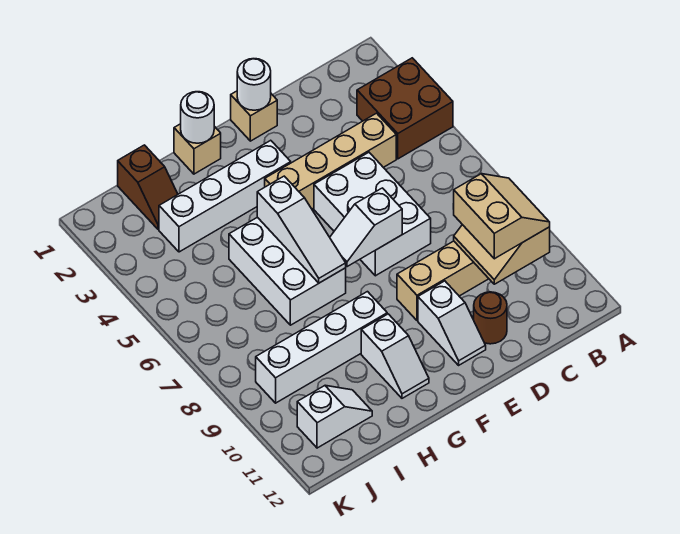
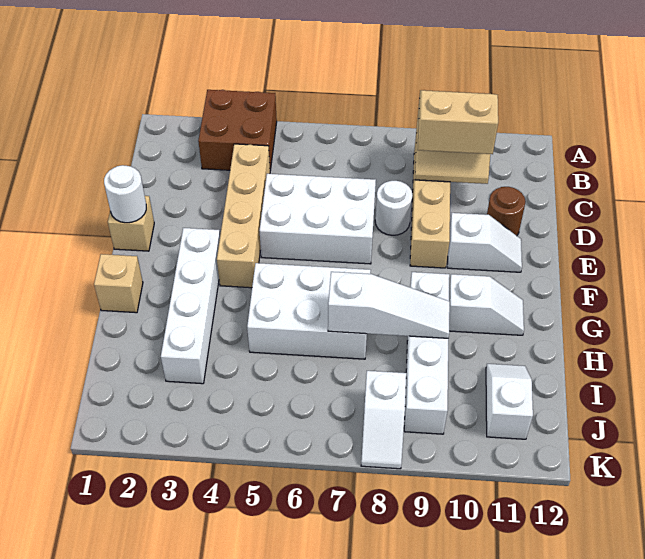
white 1x2 slope [330,188,402,267] -> white 1x2 slope moved to [361,371,406,469]
white 1x1 round brick [181,92,214,143] -> white 1x1 round brick moved to [375,181,413,235]
white 1x3 slope [257,176,346,283] -> white 1x3 slope moved to [328,272,450,338]
brown 1x2 slope [118,145,178,230] -> none

